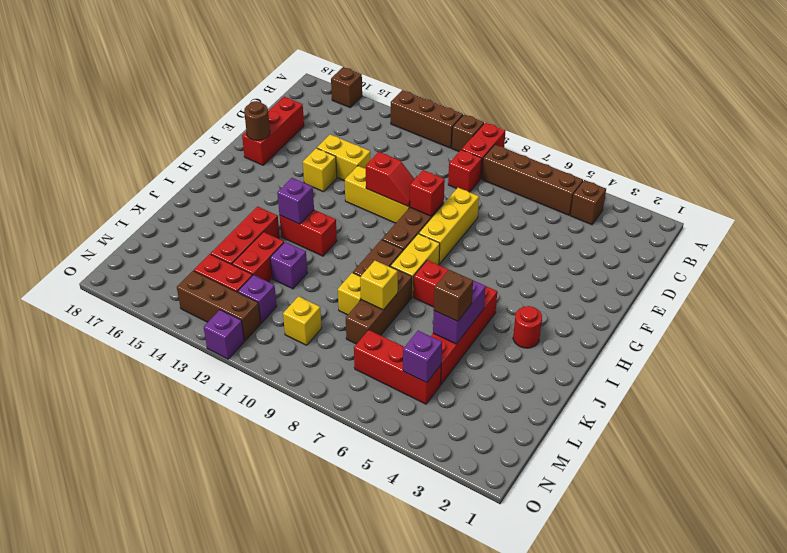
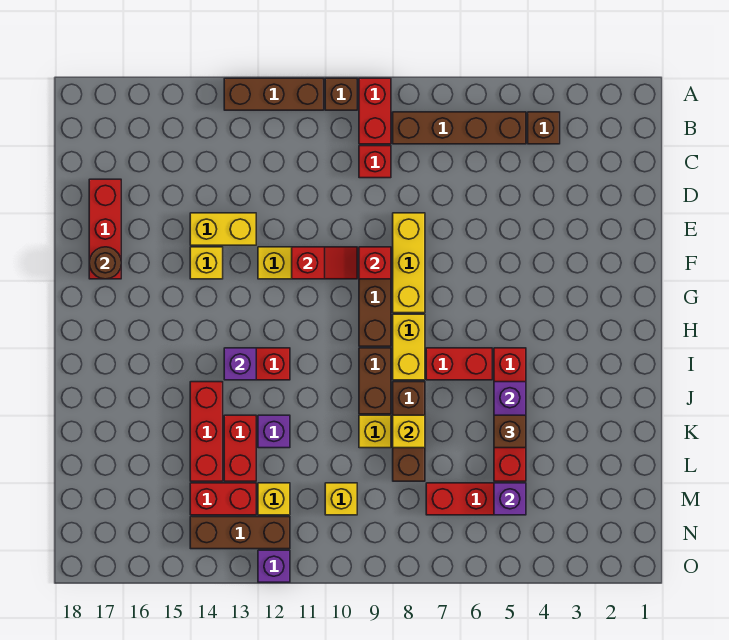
brown 1x1 brick [331,67,362,107] -> none
red 1x1 round brick [513,306,542,348] -> none
purple 1x1 brick [238,275,277,323] -> yellow 1x1 brick [258,483,290,515]

